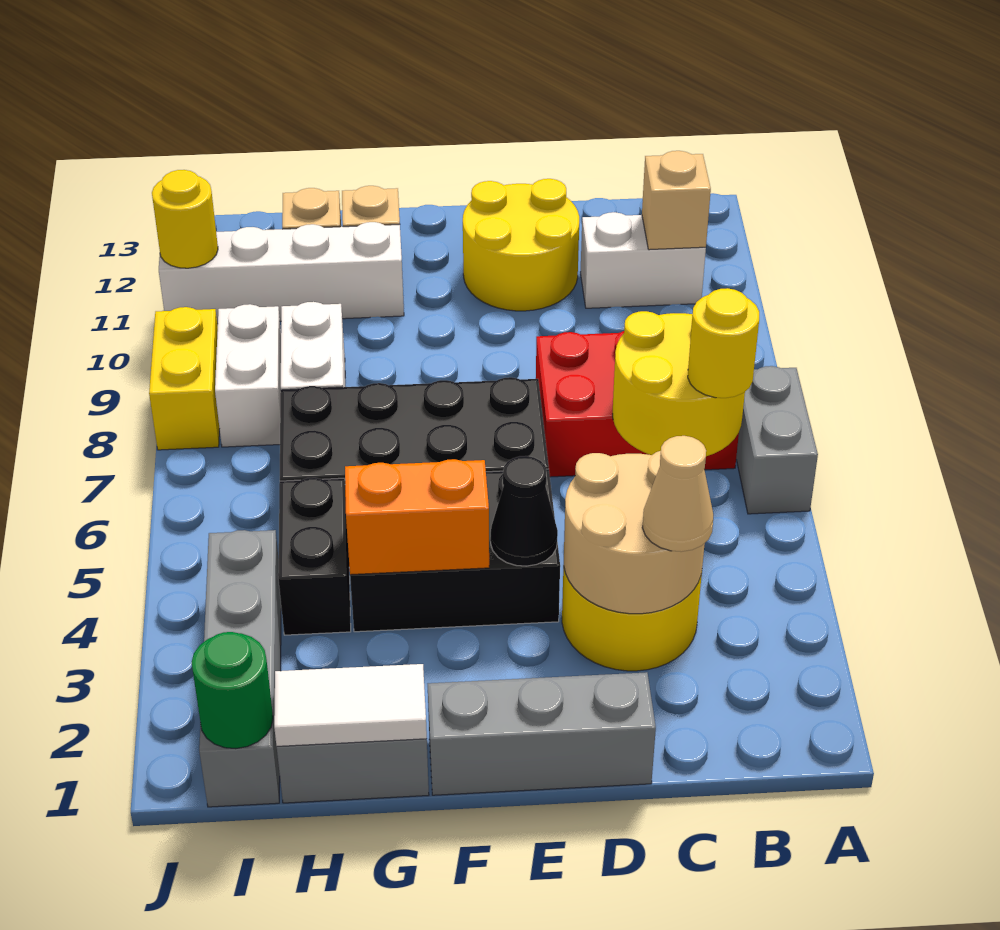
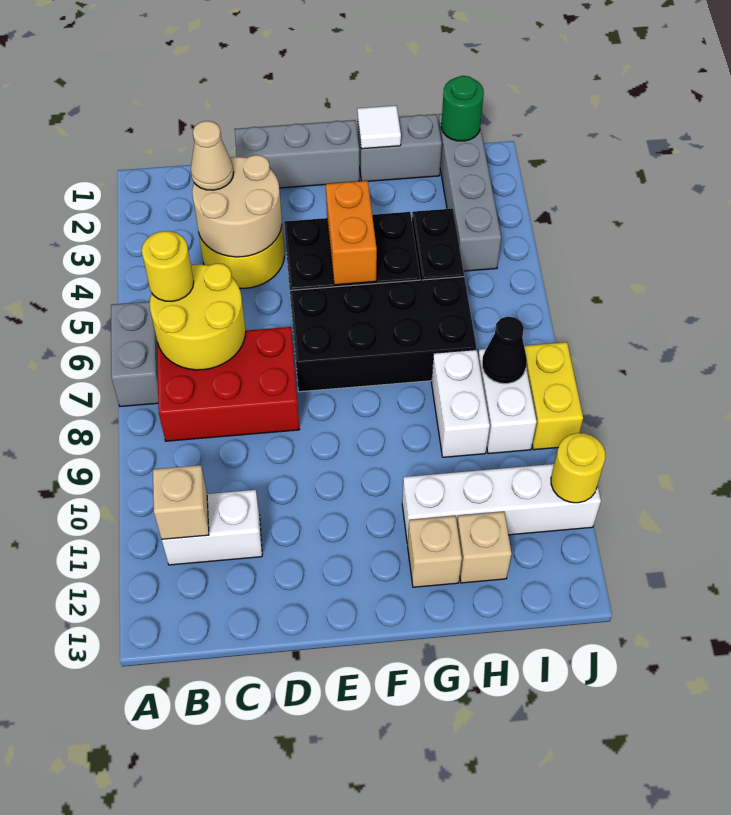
yellow 2x2 round brick [463,179,579,311] -> none
black 1x1 cone [491,456,558,566] -> black 1x1 cone moved to [482,317,527,384]
orange 1x2 brick [345,459,489,575] -> orange 1x2 brick turned to [326,181,377,285]
white 1x2 tile [274,664,427,746] -> white 1x1 tile [357,106,401,149]

